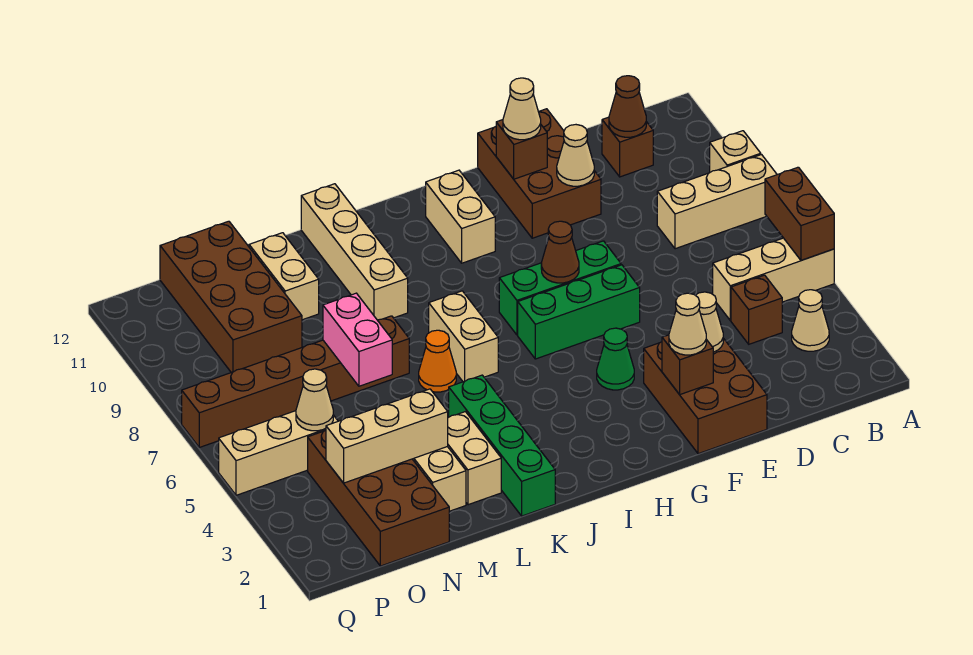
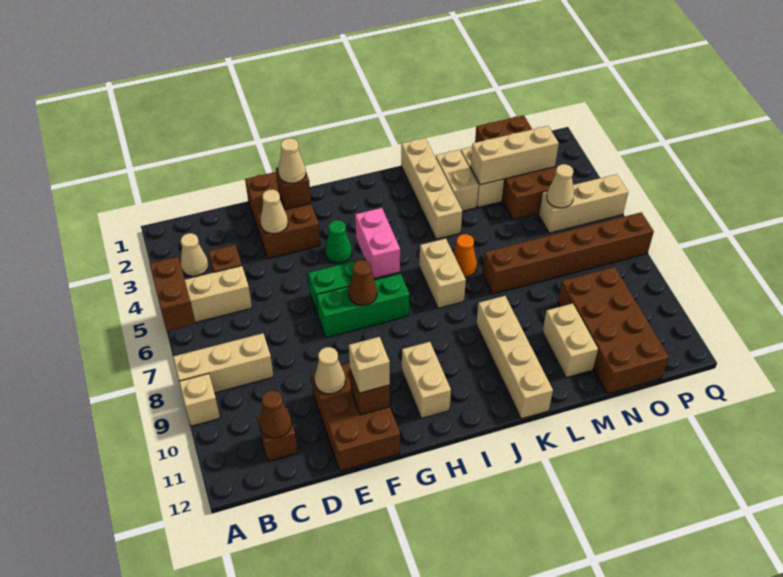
tan 1x1 cone [503,78,541,140] -> tan 1x1 brick [349,337,390,393]
green 1x4 brick [449,375,555,516] -> tan 1x4 brick [401,138,462,239]
pink 1x2 brick [323,293,392,386] -> pink 1x2 brick moved to [355,208,400,279]

